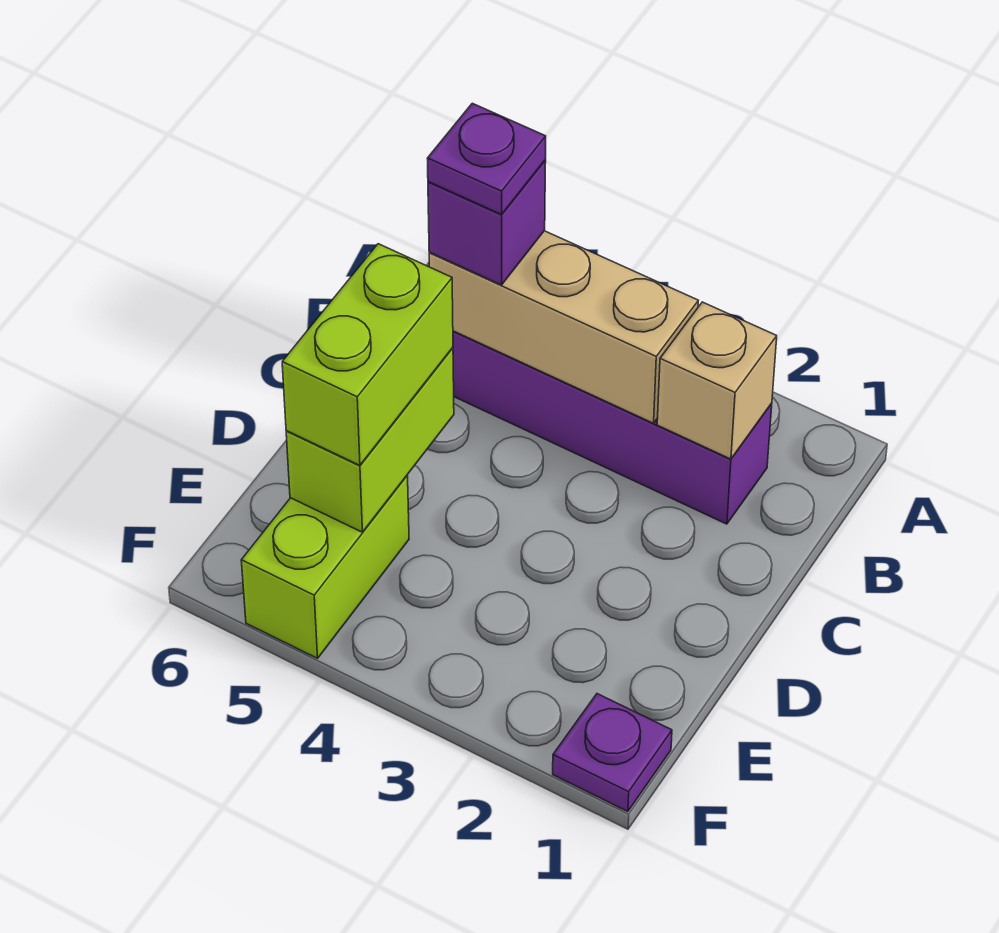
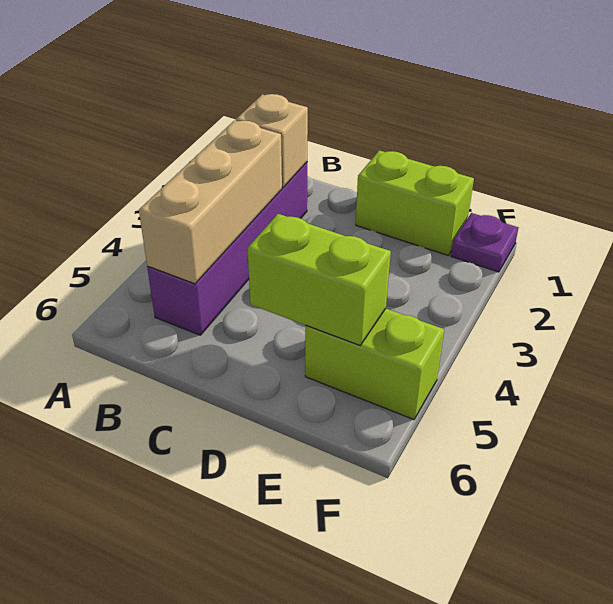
purple 1x1 brick [428,160,546,285] -> none
purple 1x1 plate [427,103,546,214] -> none
lime 1x2 brick [282,244,453,465] -> lime 1x2 brick moved to [356,150,474,256]

